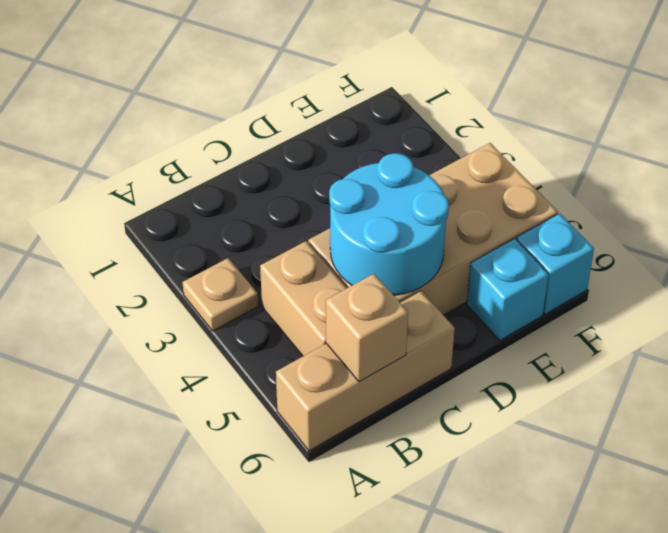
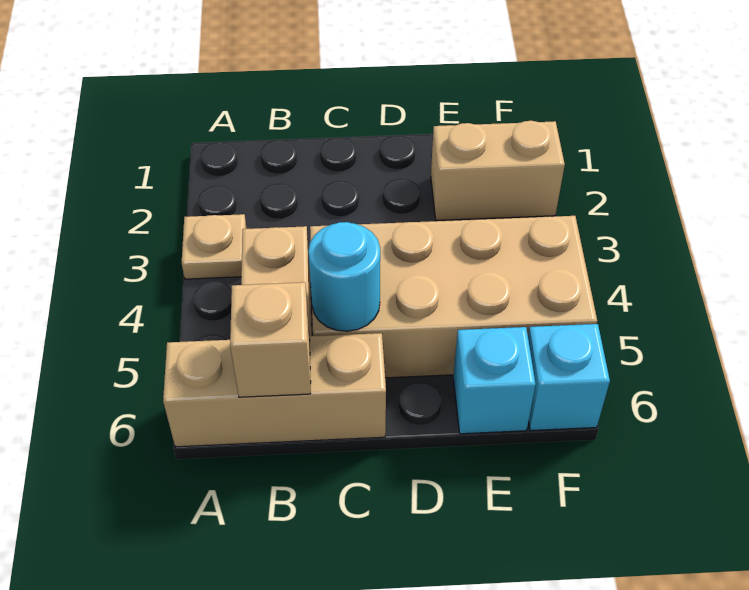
cyan 2x2 round brick [329,153,449,295] -> cyan 1x1 round brick [308,222,380,331]
none -> tan 1x2 brick [431,121,565,220]

